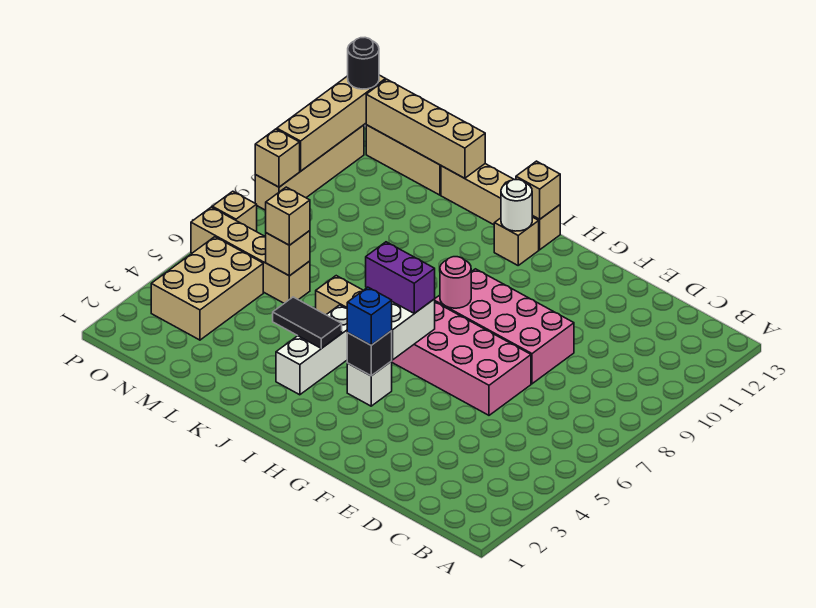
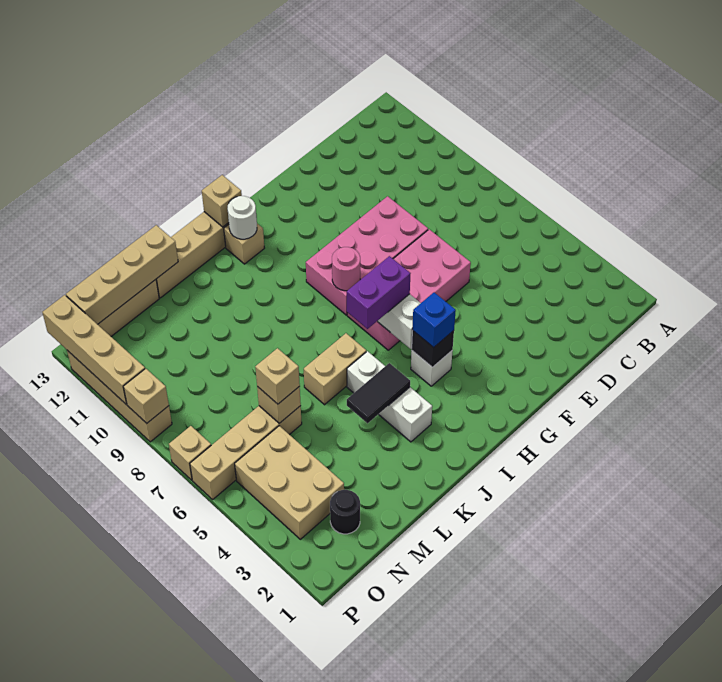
black 1x1 round brick [348,38,379,89] -> black 1x1 round brick moved to [330,489,360,534]

